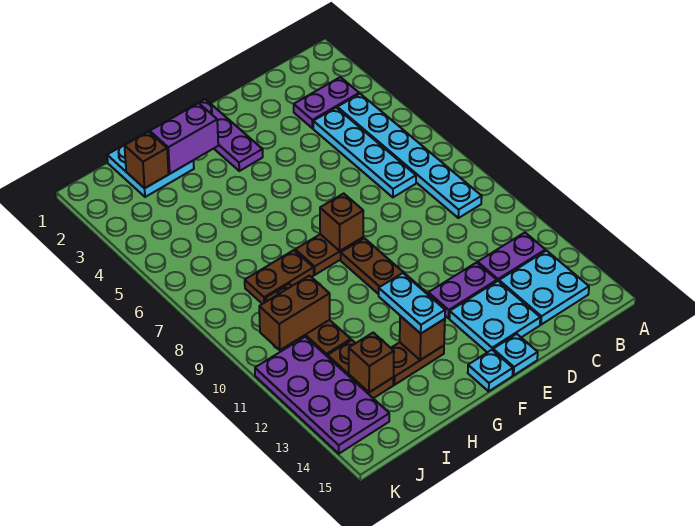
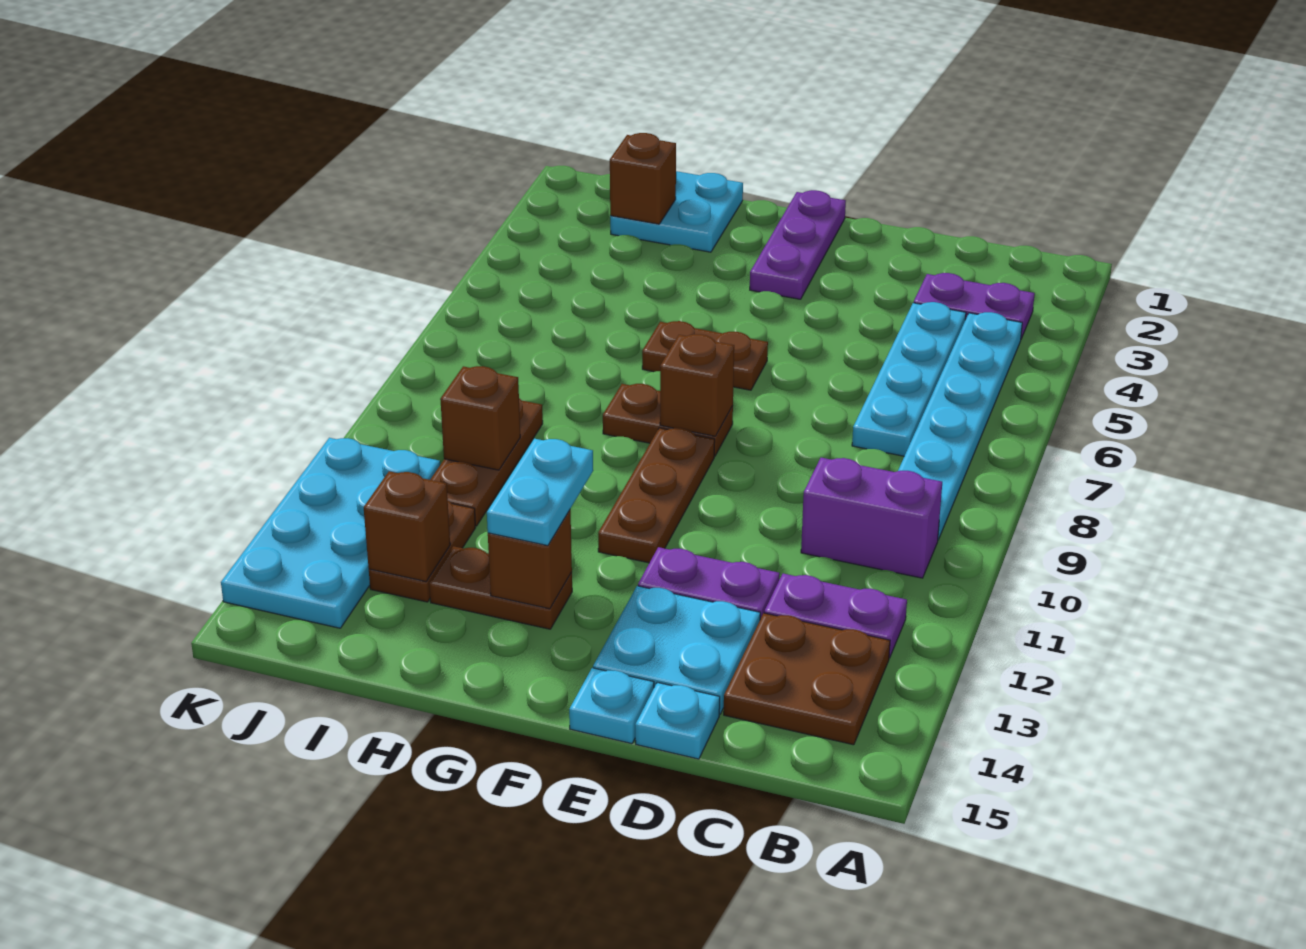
cyan 2x2 plate [499,251,589,325] -> brown 2x2 plate [724,613,890,745]
cyan 1x1 plate [468,350,513,391] -> cyan 1x1 plate moved to [635,682,720,759]
purple 1x2 brick [150,103,218,174] -> purple 1x2 brick moved to [801,458,942,578]
brown 1x2 plate [245,250,314,304] -> brown 1x2 plate moved to [642,321,768,390]
brown 1x2 brick [259,276,330,350] -> brown 1x1 brick [440,366,520,470]
purple 2x4 plate [255,337,389,454] -> cyan 2x4 plate [221,438,440,628]

